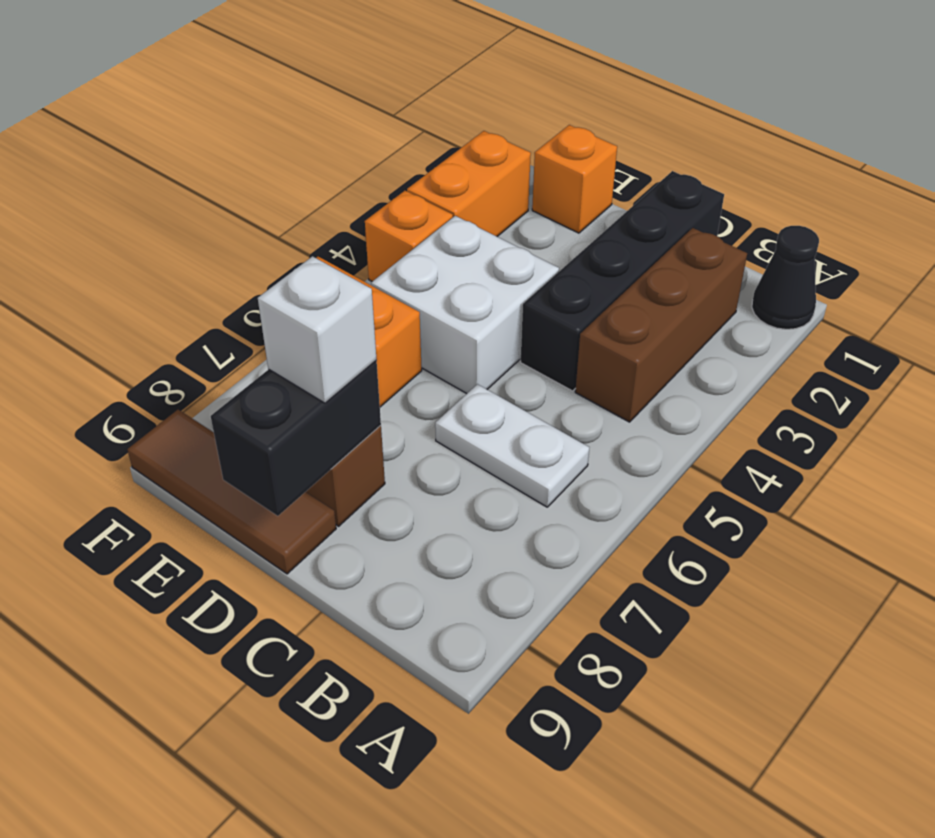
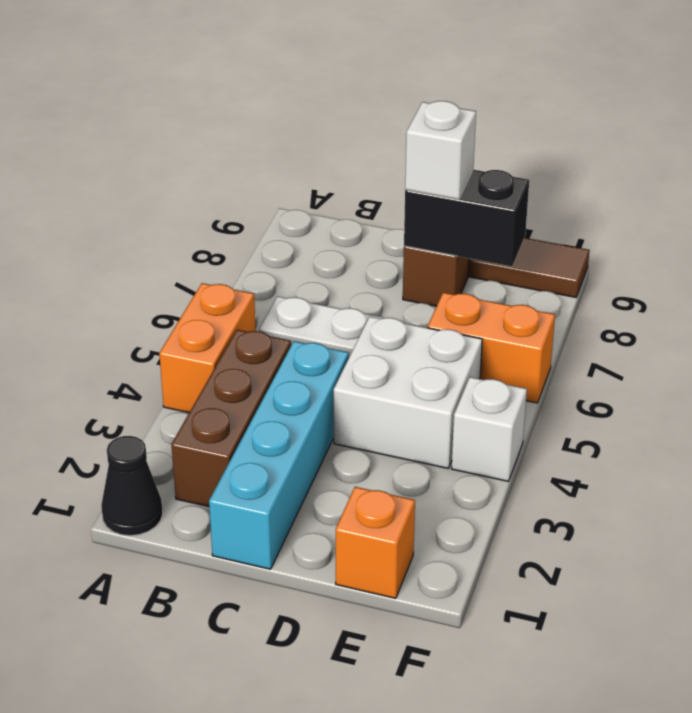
black 1x4 brick [521,171,724,391] -> cyan 1x4 brick [209,341,349,569]
black 1x2 brick [211,361,381,516] -> black 1x2 brick turned to [404,170,529,266]
orange 1x2 brick [407,131,531,236] -> orange 1x2 brick moved to [159,283,256,413]
orange 1x1 brick [365,191,453,281] -> white 1x1 brick [451,377,527,481]

